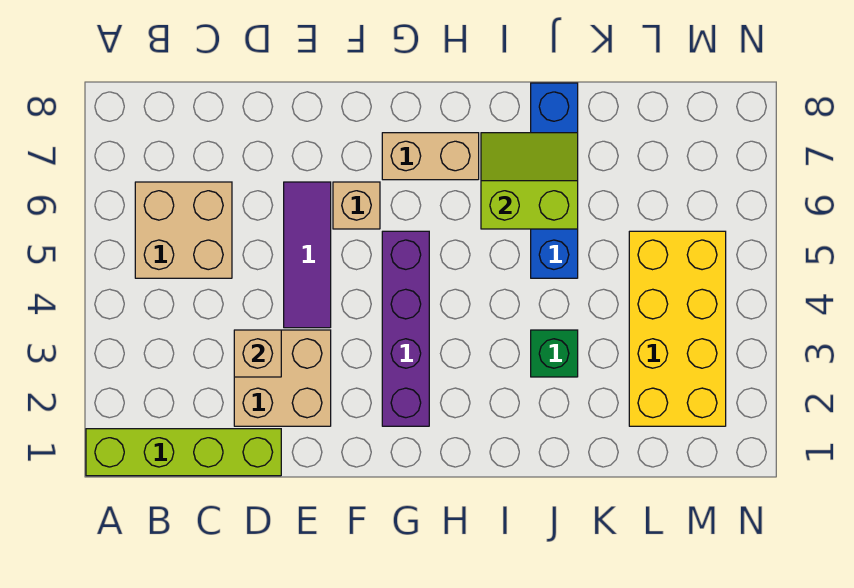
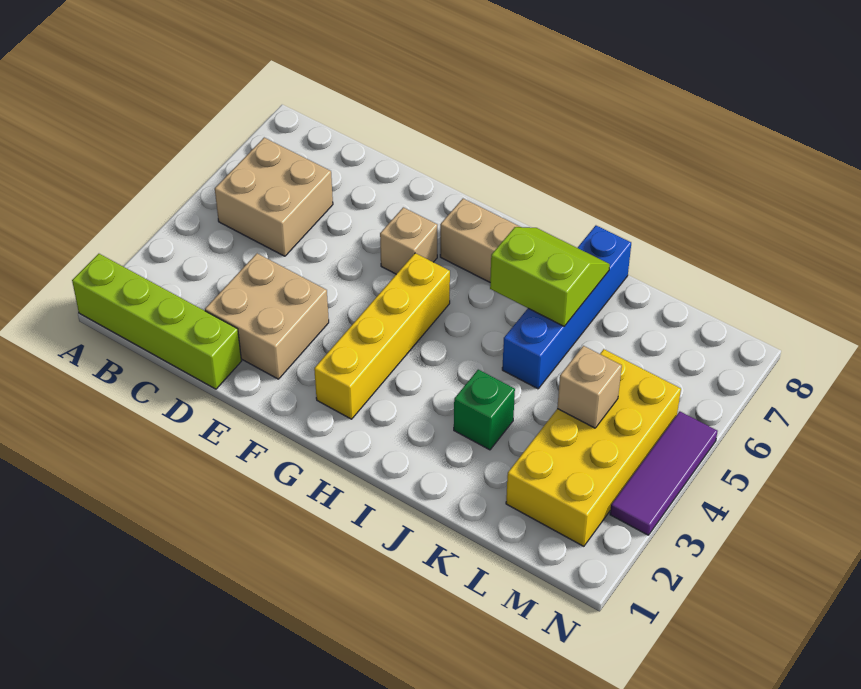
tan 1x1 brick [234,330,281,377] -> tan 1x1 brick moved to [557,346,622,428]
purple 1x3 tile [284,182,331,328] -> purple 1x3 tile moved to [610,412,718,535]
purple 1x4 brick [382,231,429,426] -> yellow 1x4 brick [314,253,450,419]

